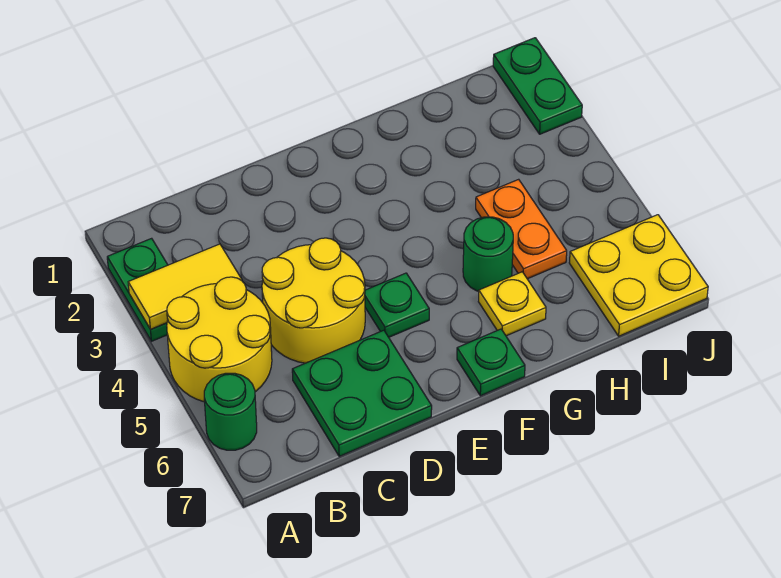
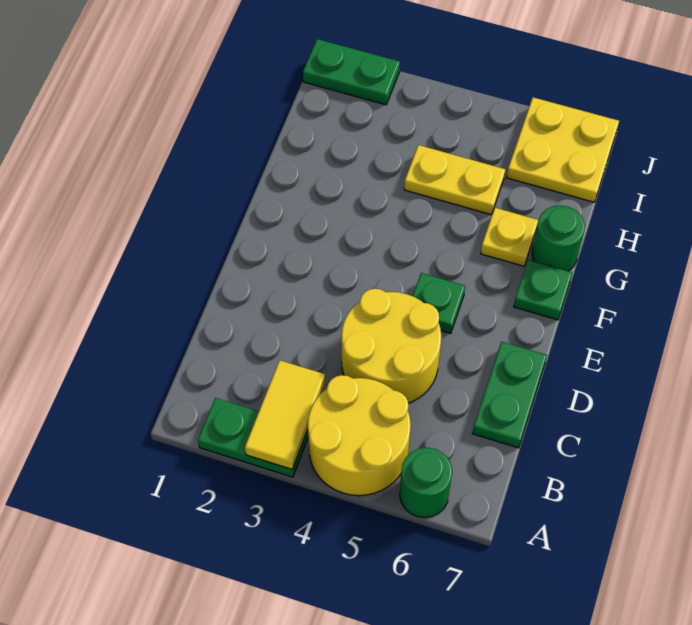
green 2x2 plate [292,330,432,456] -> green 1x2 plate [472,342,547,448]
green 1x1 round brick [463,217,513,291] -> green 1x1 round brick moved to [532,205,585,271]
orange 1x2 plate [476,179,567,279] -> yellow 1x2 plate [404,145,505,215]

